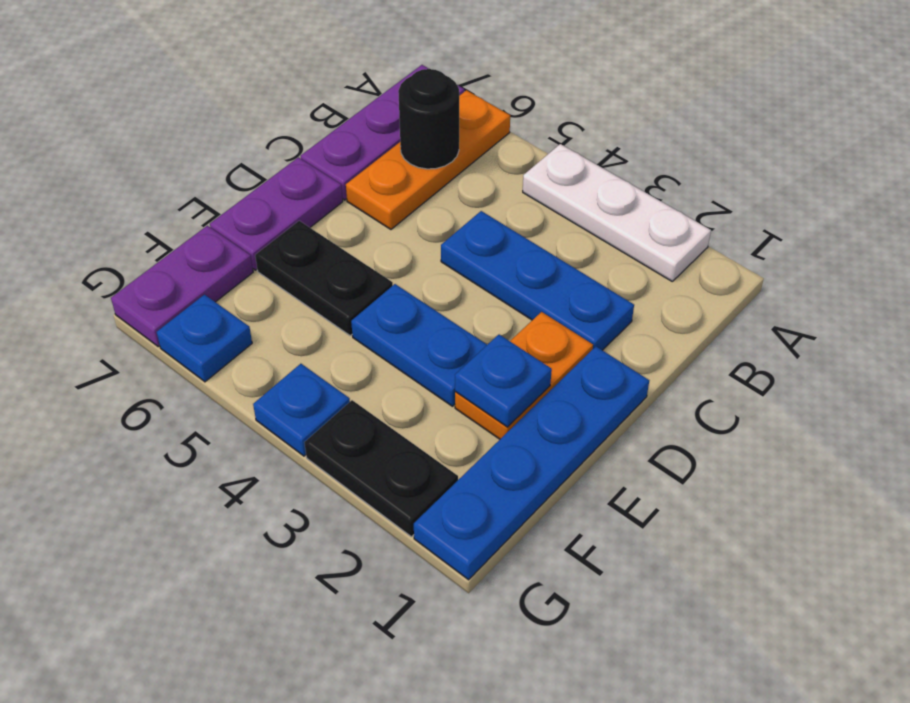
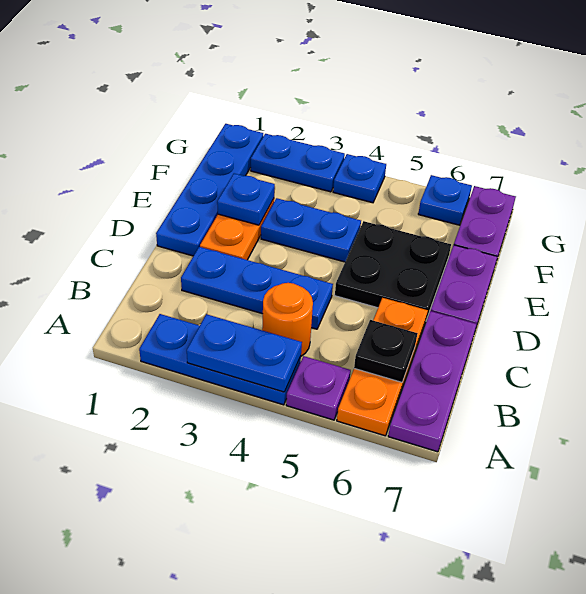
white 1x3 plate [523,144,711,281] -> blue 1x3 plate [139,314,301,405]
none -> blue 1x2 plate [187,314,302,392]
none -> purple 1x1 plate [286,356,351,420]
none -> orange 1x1 round brick [262,283,313,356]
black 1x1 round brick [398,69,459,169] -> black 1x1 plate [354,320,418,382]
black 1x2 plate [255,221,393,336] -> black 2x2 plate [335,221,451,320]
black 1x2 plate [304,400,458,537] -> blue 1x2 plate [251,134,345,192]

